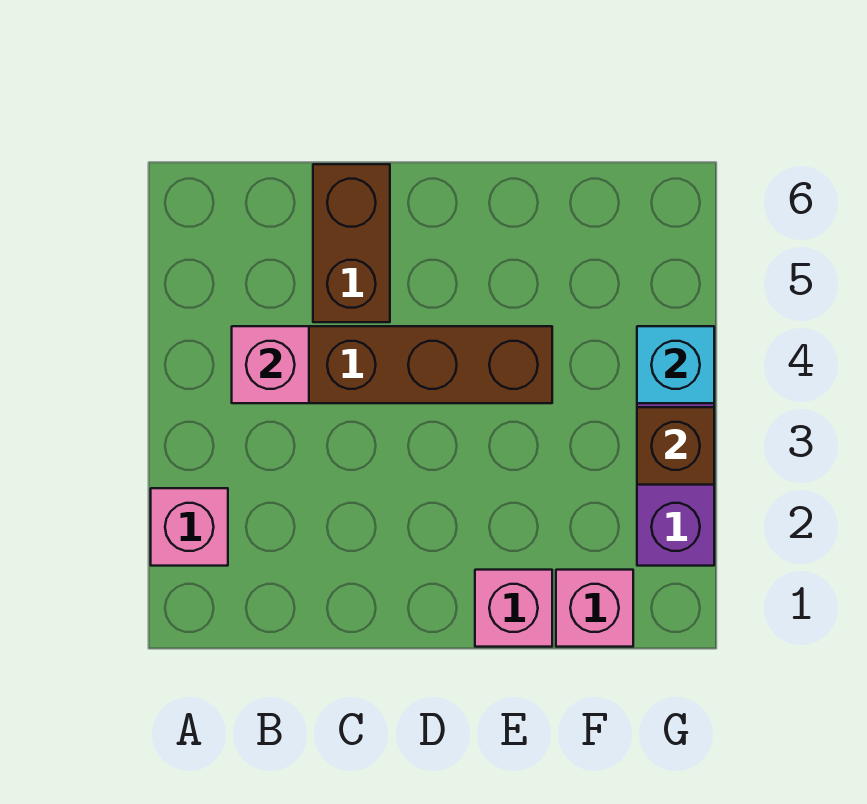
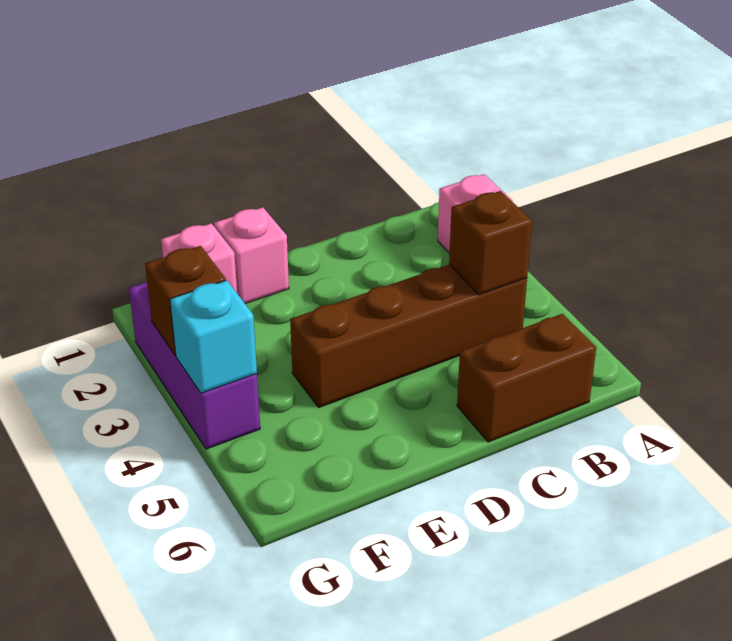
pink 1x1 brick [232,326,309,403] -> brown 1x1 brick [449,191,532,295]
brown 1x2 brick [313,164,390,322] -> brown 1x2 brick turned to [457,314,596,442]

